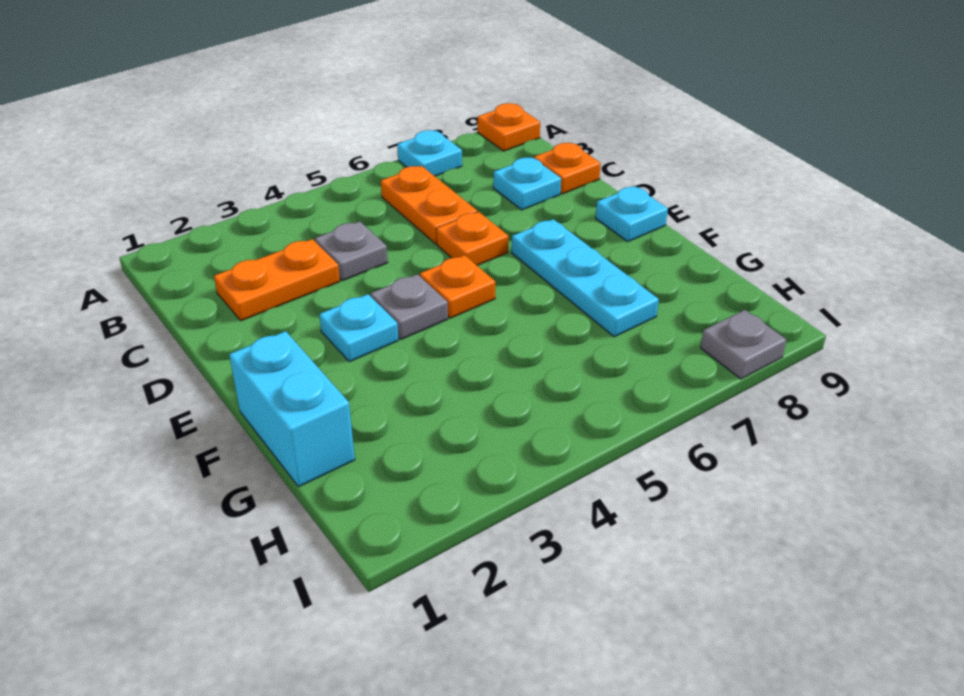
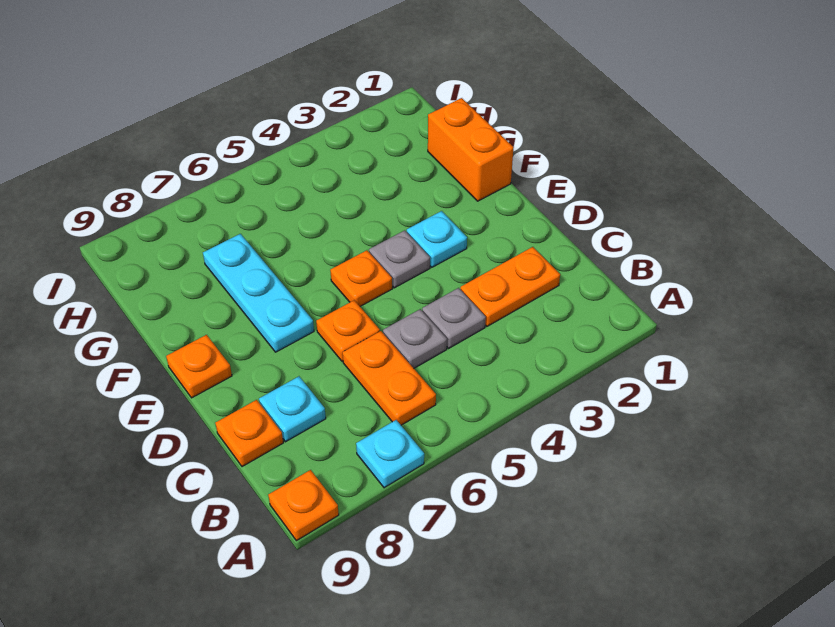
cyan 1x1 plate [596,186,668,241] -> orange 1x1 plate [166,335,232,398]
cyan 1x2 brick [229,331,355,487] -> orange 1x2 brick [428,98,514,201]
grey 1x1 plate [701,310,786,379] -> grey 1x1 plate moved to [383,309,447,368]

